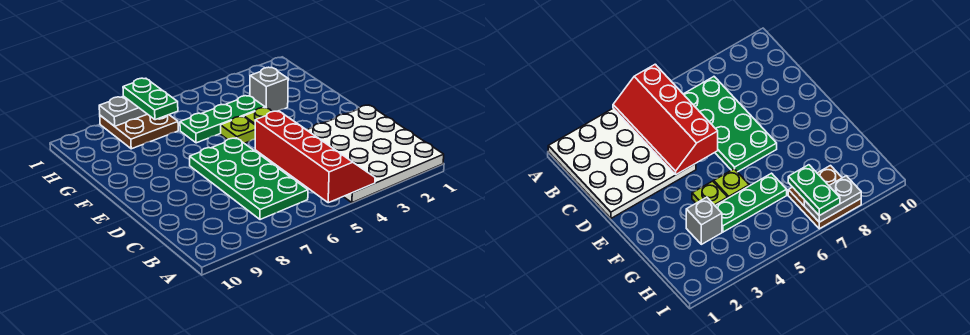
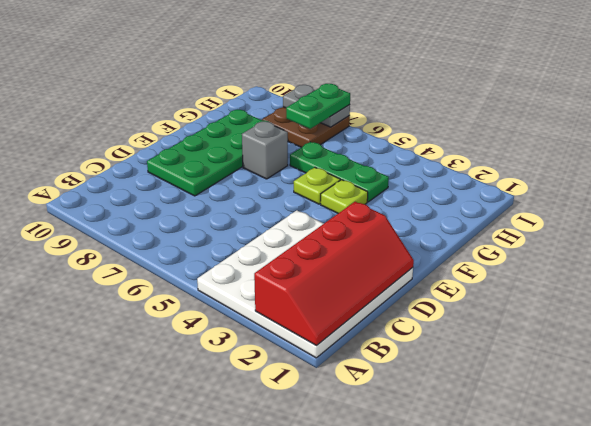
red 2x4 slope [255,111,375,203] -> red 2x4 slope moved to [254,202,414,345]
green 2x4 plate [190,138,308,220] -> green 2x4 plate moved to [147,110,269,196]
grey 1x1 brick [250,67,288,112] -> grey 1x1 brick moved to [242,121,288,179]

